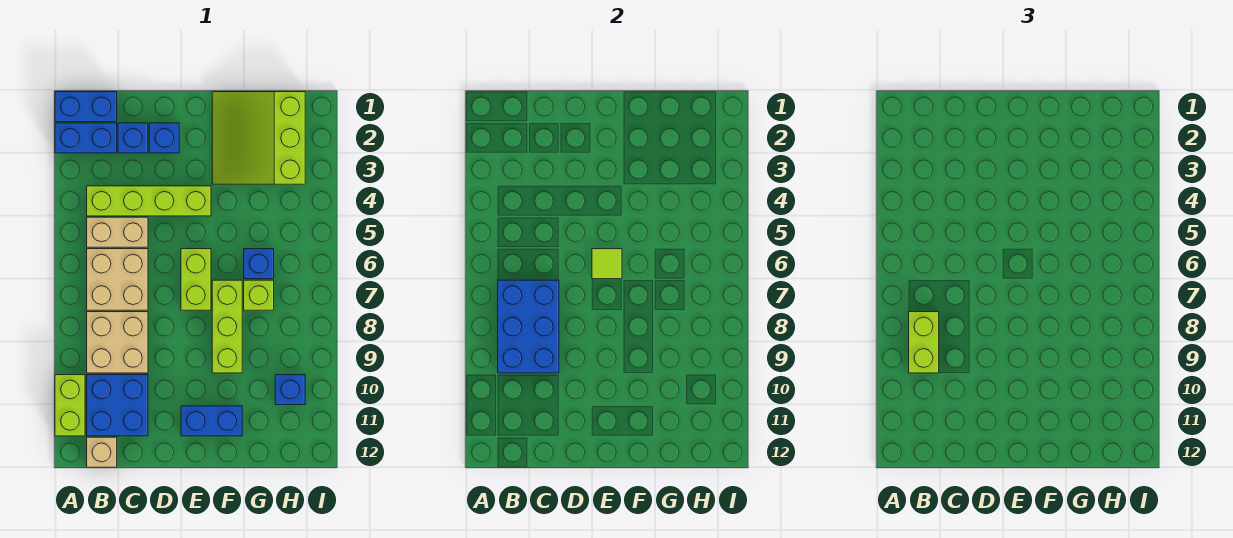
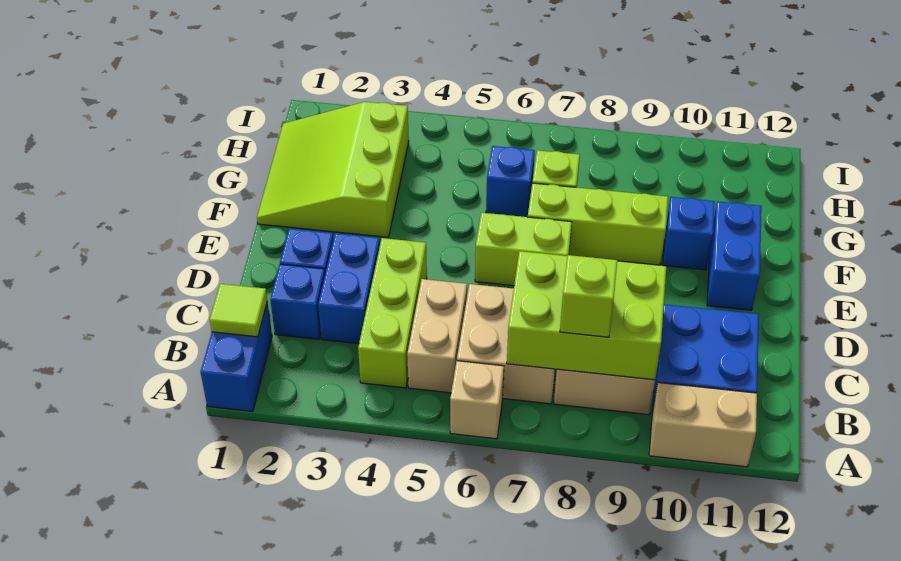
blue 1x2 brick [55,123,117,153] -> blue 1x2 brick moved to [318,233,380,344]
lime 1x2 brick [55,375,85,436] -> tan 1x2 brick [649,382,757,467]
lime 1x4 brick [87,186,211,216] -> lime 1x3 brick [358,238,427,388]
blue 2x3 brick [498,280,559,373] -> lime 2x3 brick [507,251,666,380]
lime 1x2 brick [909,312,939,373] -> lime 1x1 brick [560,255,617,337]
tan 1x1 brick [87,437,117,467] -> tan 1x1 brick moved to [450,361,504,439]
lime 1x1 tile [592,249,622,279] -> lime 1x1 tile moved to [210,284,267,337]
lime 3x3 slope [212,92,305,184] -> lime 3x3 slope turned to [257,102,409,237]
blue 1x1 brick [275,375,305,405] -> blue 1x1 brick moved to [663,197,715,270]

